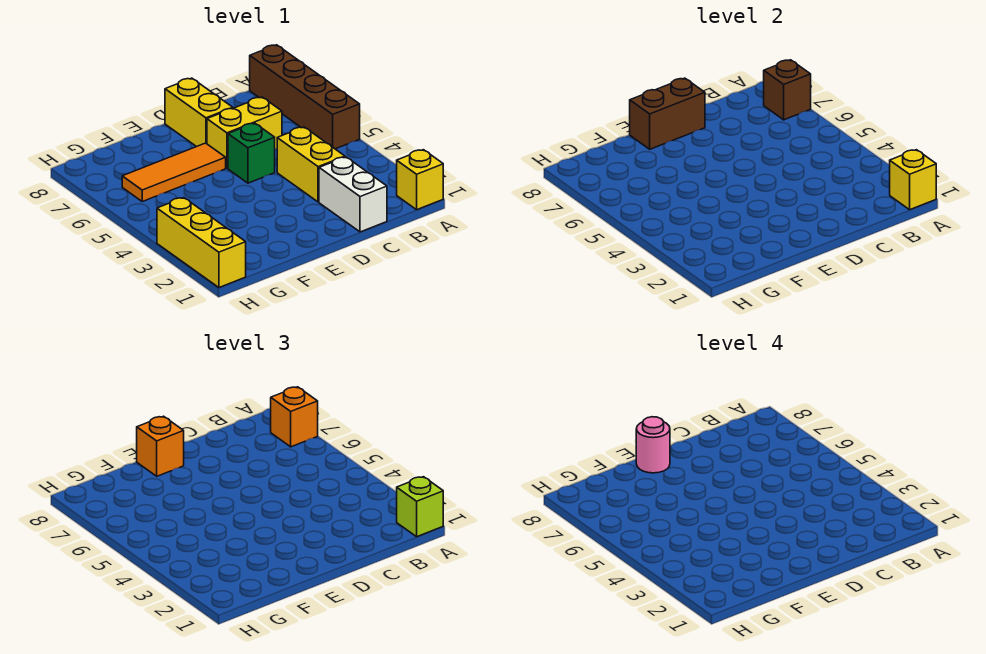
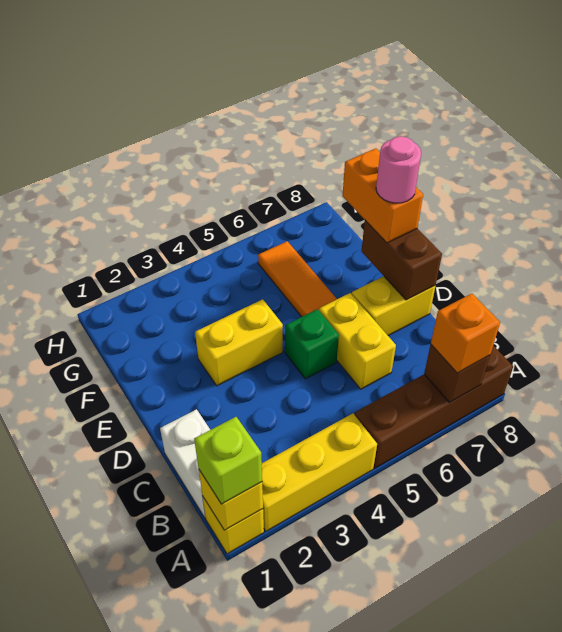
white 1x2 brick [319,157,387,232] -> white 1x2 brick turned to [160,409,210,518]
yellow 1x2 brick [277,127,345,202] -> yellow 1x2 brick moved to [195,299,283,386]
orange 1x1 brick [137,416,184,476] -> orange 1x2 brick [343,148,423,243]
yellow 1x3 brick [157,198,246,287] -> yellow 1x3 brick moved to [262,414,377,531]

